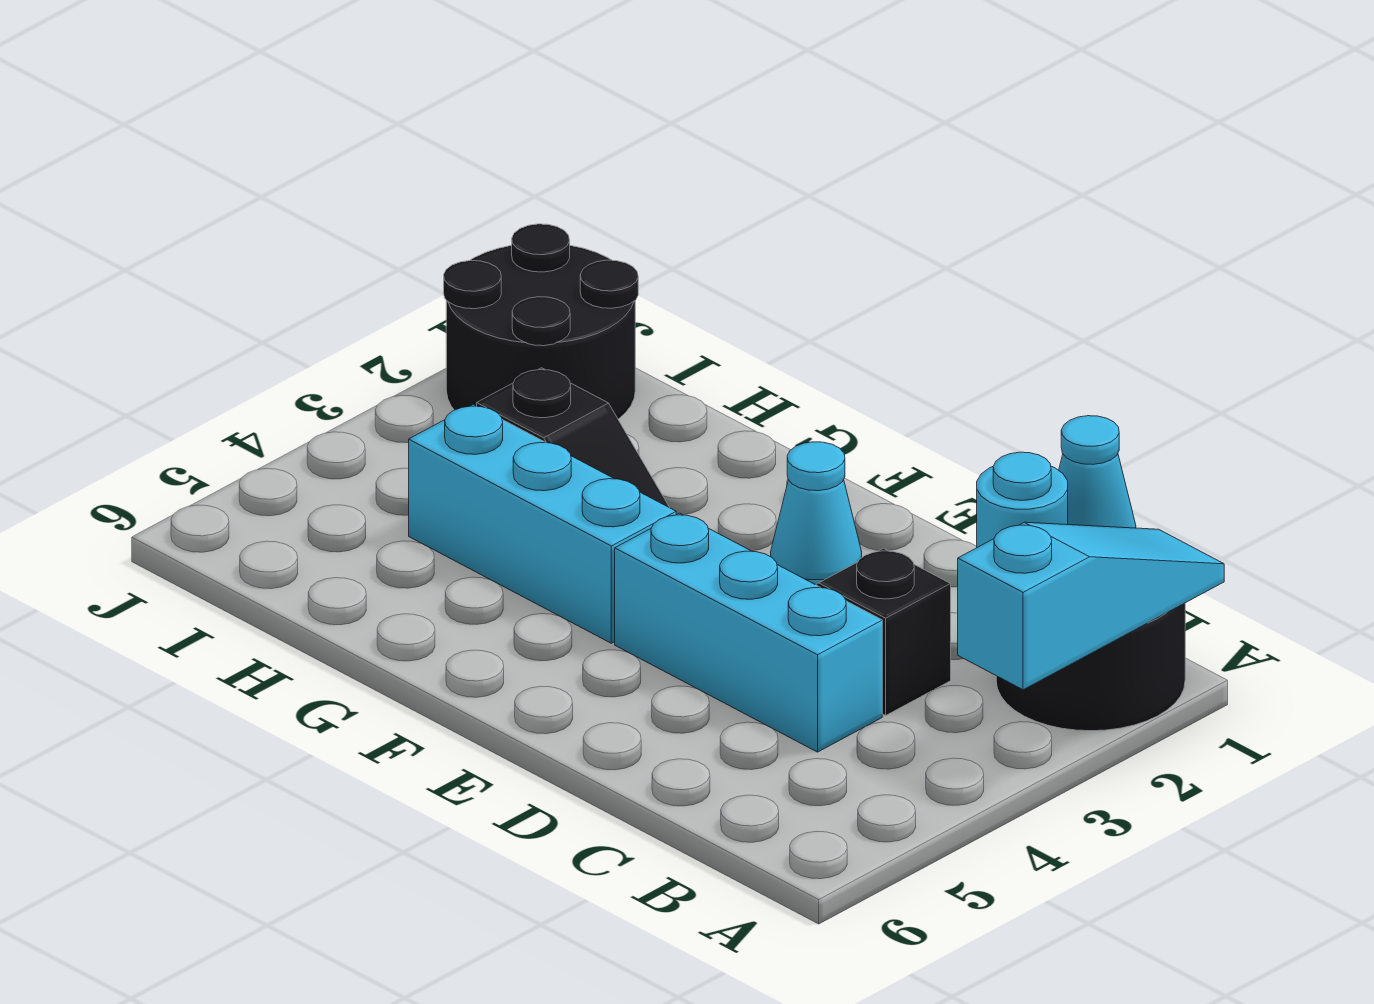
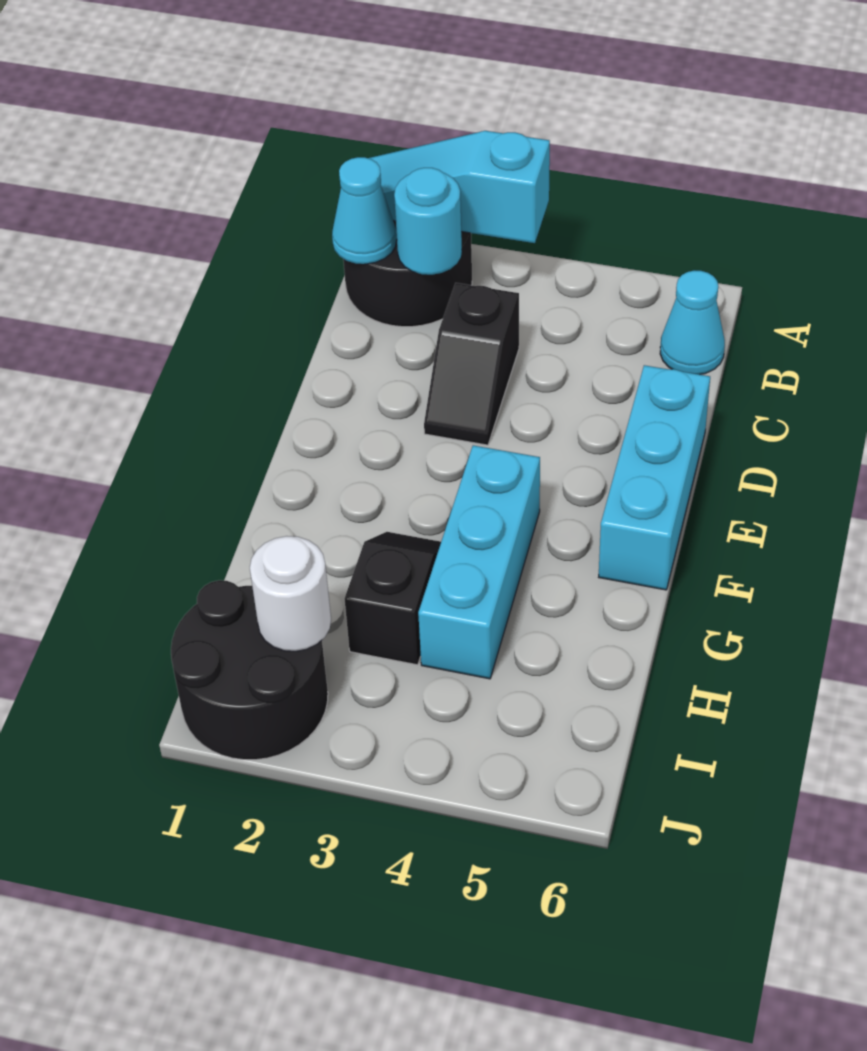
cyan 1x3 brick [615,513,882,752] -> cyan 1x3 brick moved to [599,365,710,590]
cyan 1x1 cone [771,442,862,585] -> cyan 1x1 cone moved to [660,270,725,375]
none -> white 1x1 round brick [250,536,331,651]

